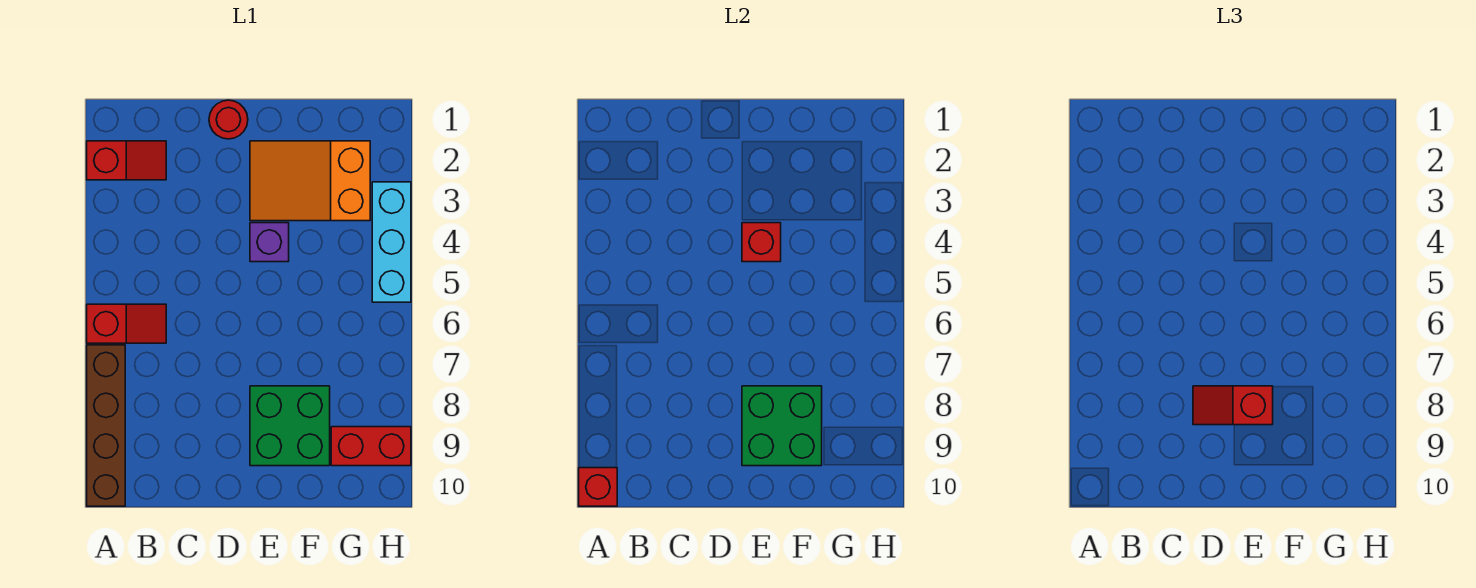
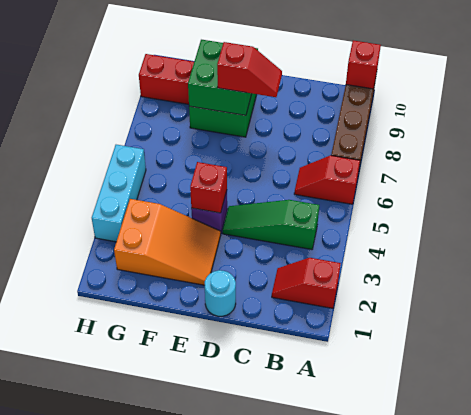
none -> green 1x3 slope [223,200,319,250]
red 1x1 round brick [209,100,248,139] -> cyan 1x1 round brick [205,270,236,316]

